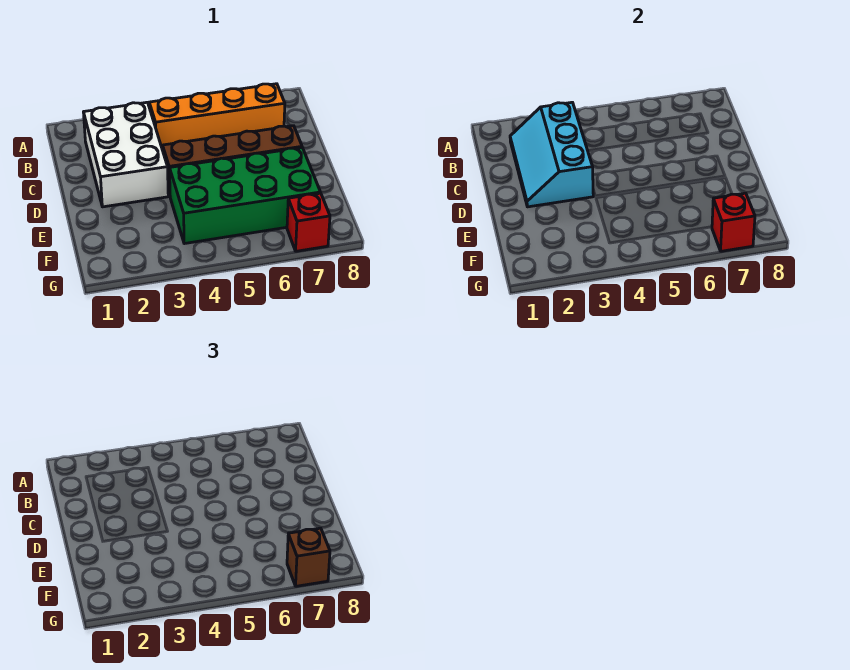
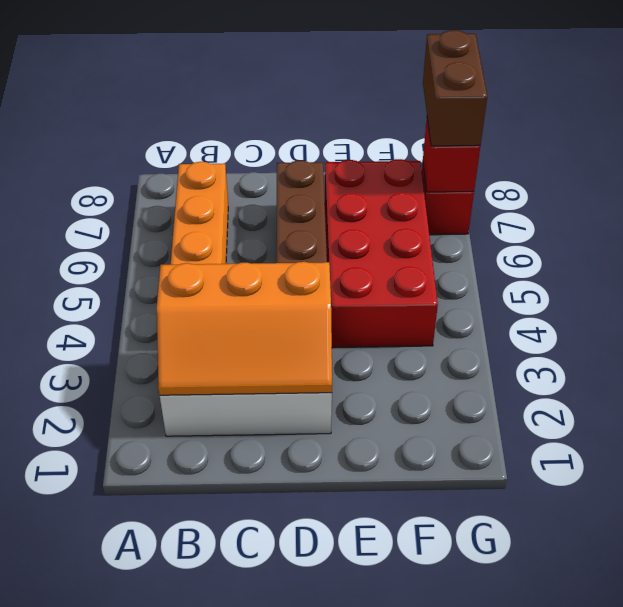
cyan 2x3 slope [510,102,593,207] -> orange 2x3 slope [157,262,332,395]
green 2x4 brick [170,148,320,244] -> red 2x4 brick [325,159,438,348]
brown 1x1 brick [287,528,330,586] -> brown 1x2 brick [423,30,487,146]

